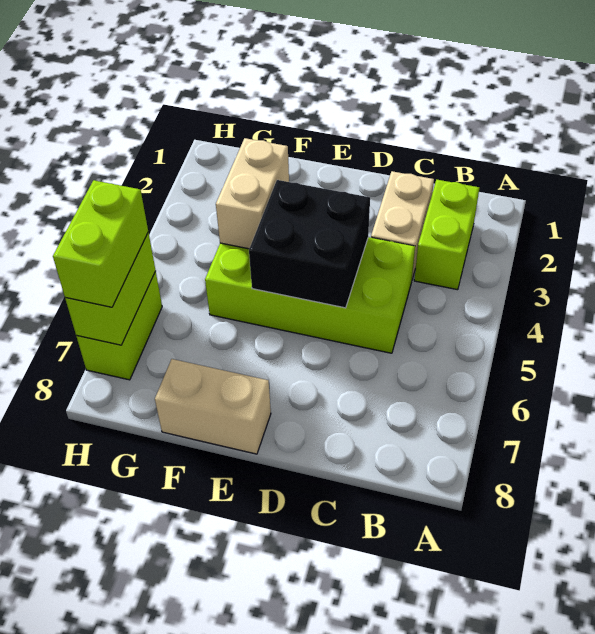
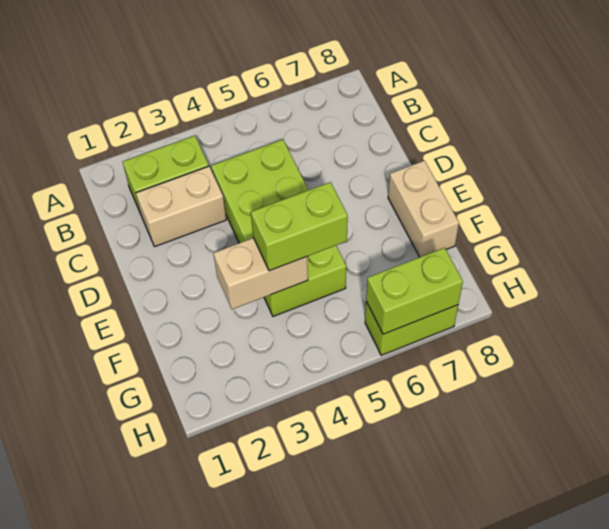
black 2x2 brick [249,180,370,308] -> none
lime 1x2 brick [53,180,148,307] -> lime 1x2 brick moved to [251,182,348,271]

